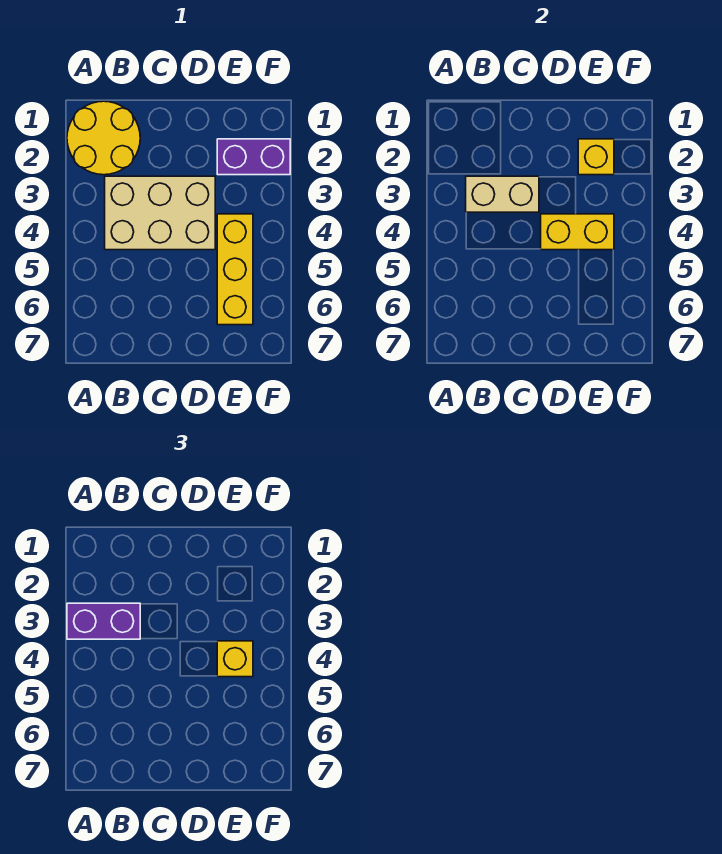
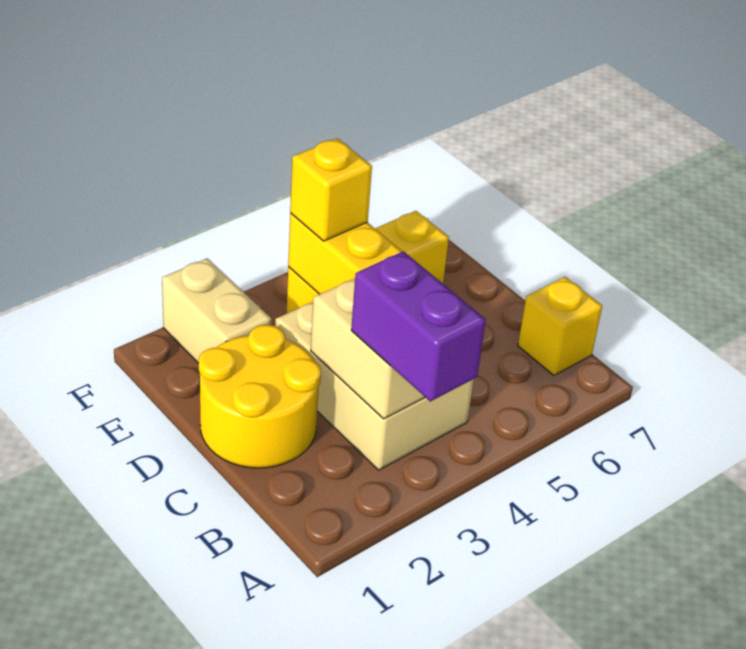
yellow 2x2 round brick [67,101,140,175] -> yellow 2x2 round brick moved to [199,325,321,468]
purple 1x2 brick [217,139,290,175] -> tan 1x2 brick [162,258,272,363]
yellow 1x1 brick [578,139,614,175] -> yellow 1x1 brick moved to [518,277,602,375]

